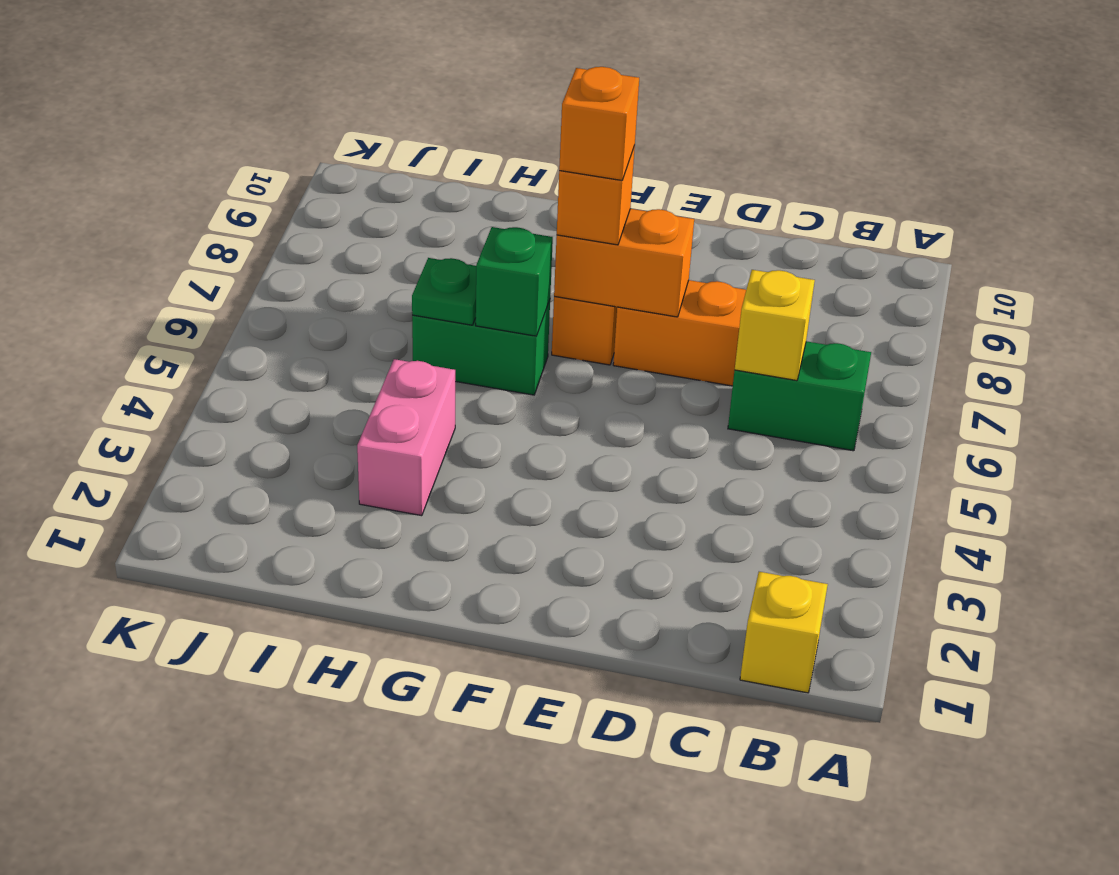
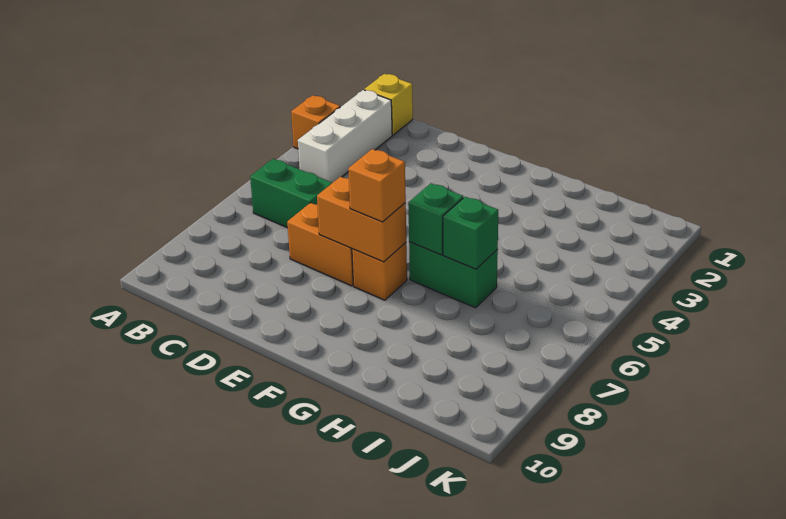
none -> white 1x3 brick [298,90,392,183]
yellow 1x1 brick [735,270,815,381] -> none
orange 1x1 brick [559,67,639,180] -> orange 1x1 brick moved to [291,95,340,149]
pink 1x2 brick [357,359,455,516] -> none
green 1x1 plate [412,258,476,325] -> green 1x1 brick [443,197,498,269]

